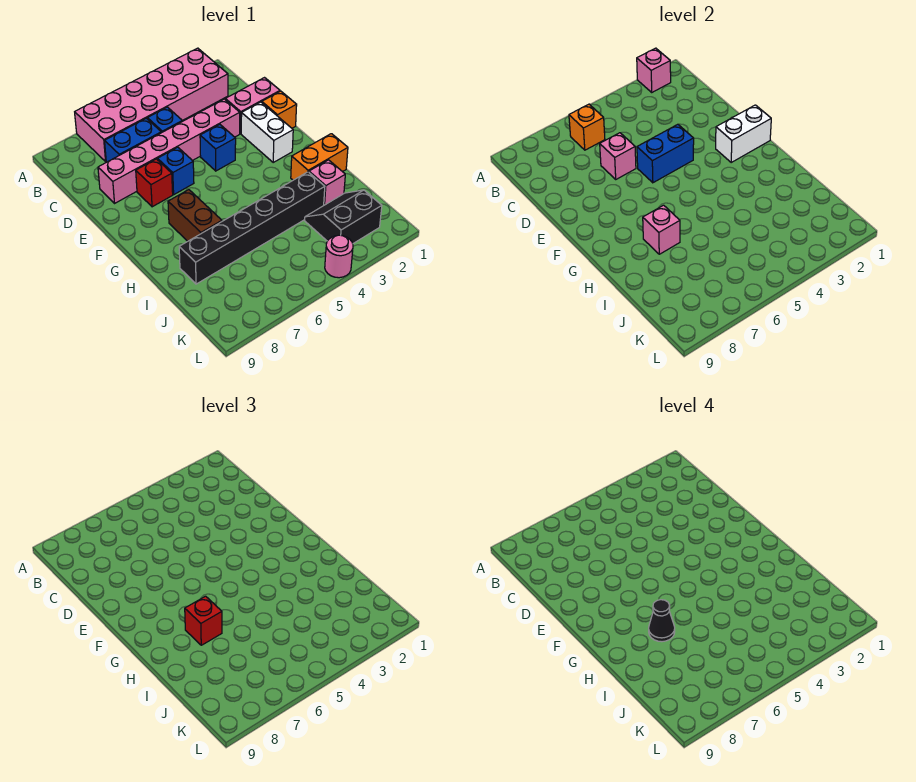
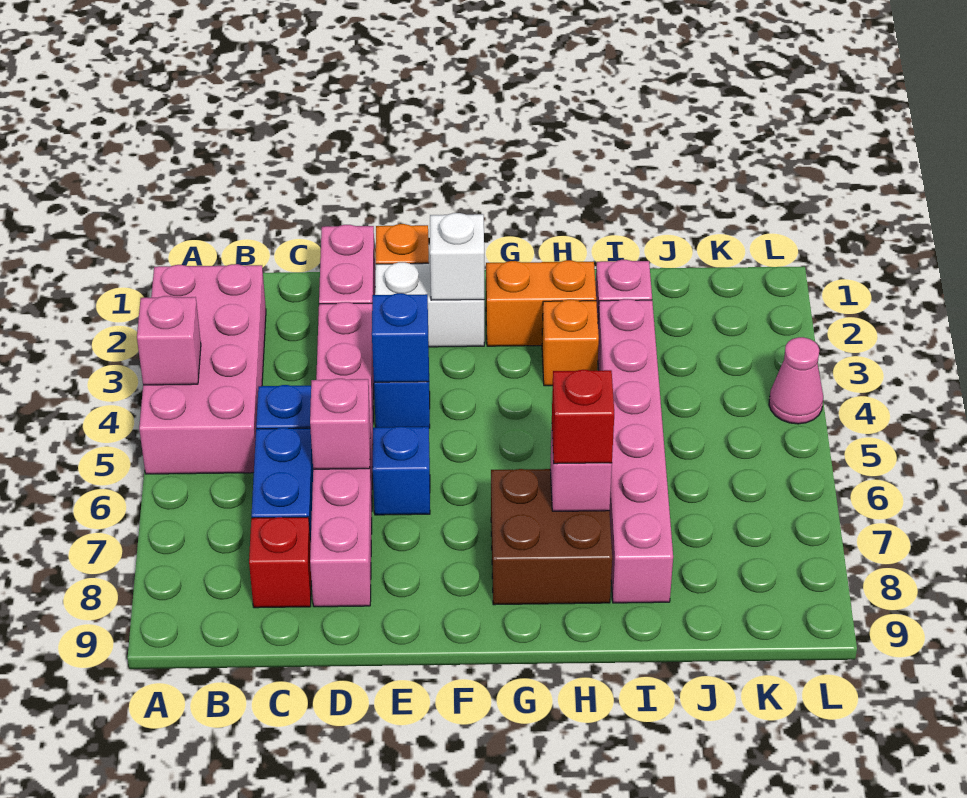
pink 2x6 brick [75,48,228,161] -> pink 2x4 brick [139,264,266,474]
pink 1x1 brick [637,48,671,92] -> pink 1x1 brick moved to [137,296,201,385]
orange 1x1 brick [569,104,605,150] -> orange 1x1 brick moved to [542,300,599,386]
blue 1x2 brick [637,124,694,183] -> blue 1x1 brick [372,293,429,382]
red 1x1 brick [136,159,173,207] -> red 1x1 brick moved to [249,517,311,608]
white 1x2 brick [716,105,771,162] -> white 1x1 brick [430,213,484,300]
brown 1x2 brick [168,190,222,241] -> brown 2x2 brick [491,469,612,605]
orange 1x2 brick [291,134,348,180] -> orange 1x2 brick turned to [486,260,596,346]
black 1x1 cone [649,600,675,642] -> none
black 1x6 brick [179,172,325,284] -> pink 1x6 brick [598,299,673,603]
black 2x2 slope [305,190,382,243] -> none
pink 1x1 round brick [325,235,353,278] -> pink 1x1 cone [769,337,823,424]

